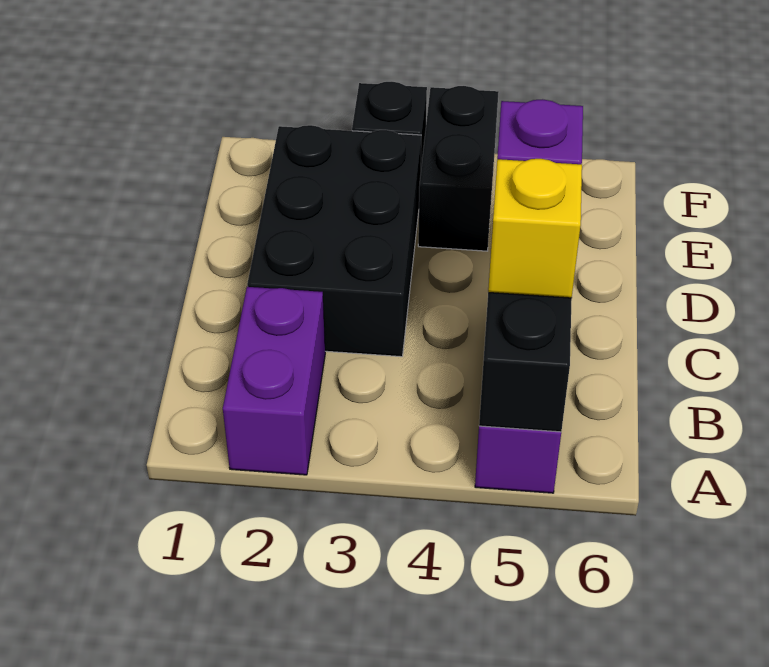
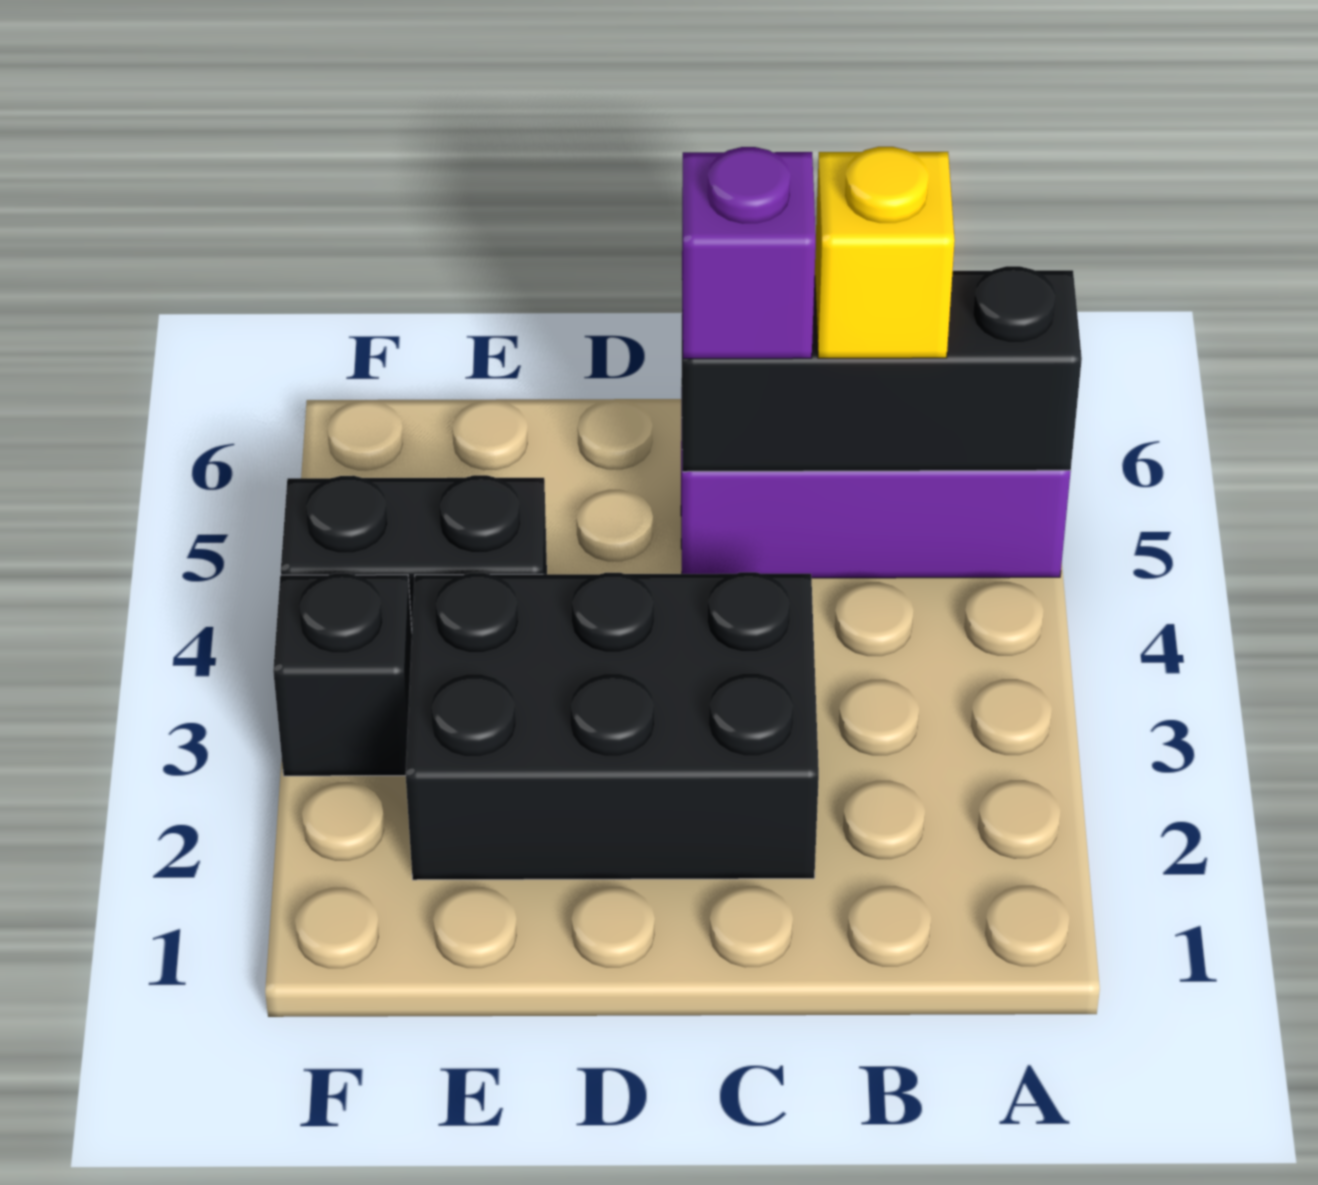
purple 1x2 brick [223,287,325,475] -> none

